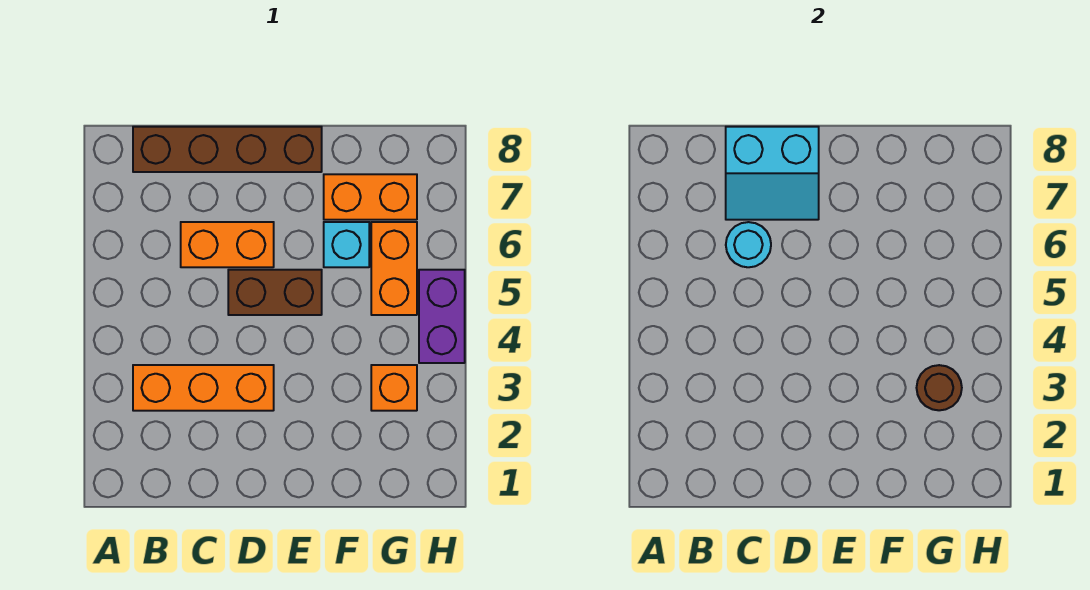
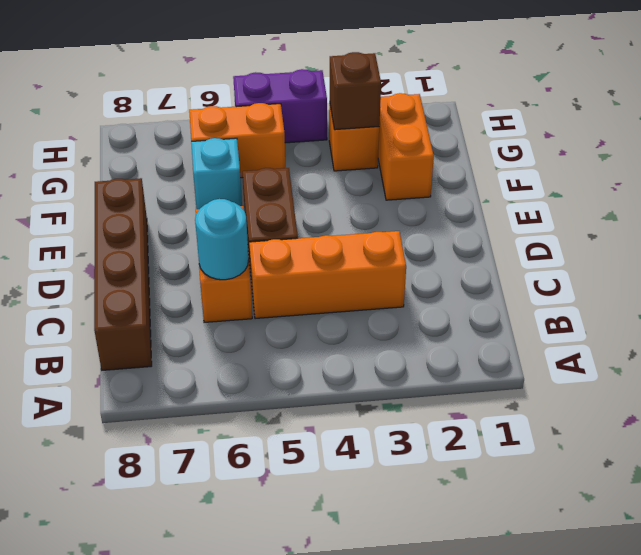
orange 1x3 brick [133,365,274,411] -> orange 1x3 brick turned to [249,231,406,319]
cyan 2x2 slope [726,127,819,220] -> none
orange 1x2 brick [324,174,417,220] -> orange 1x2 brick moved to [378,93,434,200]
brown 1x1 round brick [917,365,962,410] -> brown 1x1 brick [330,52,381,130]

